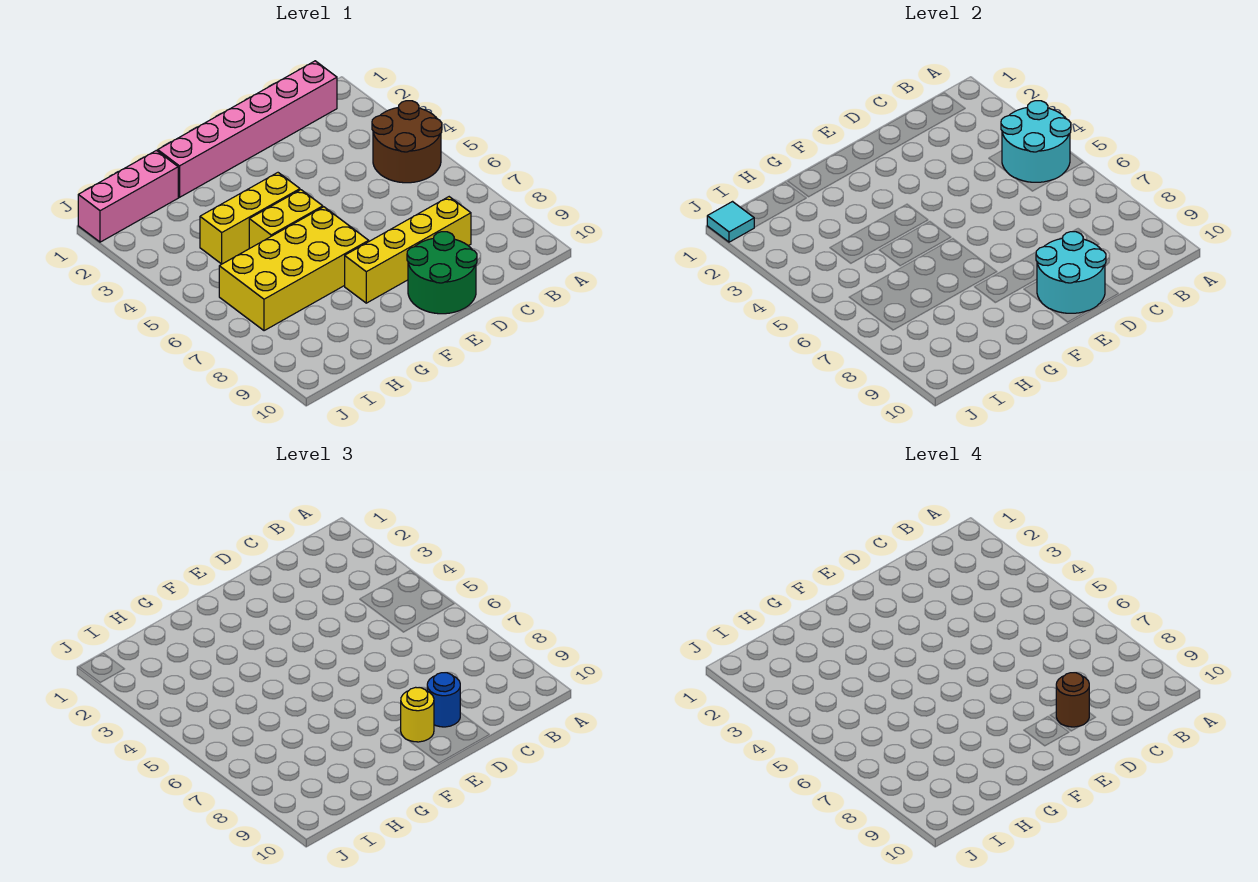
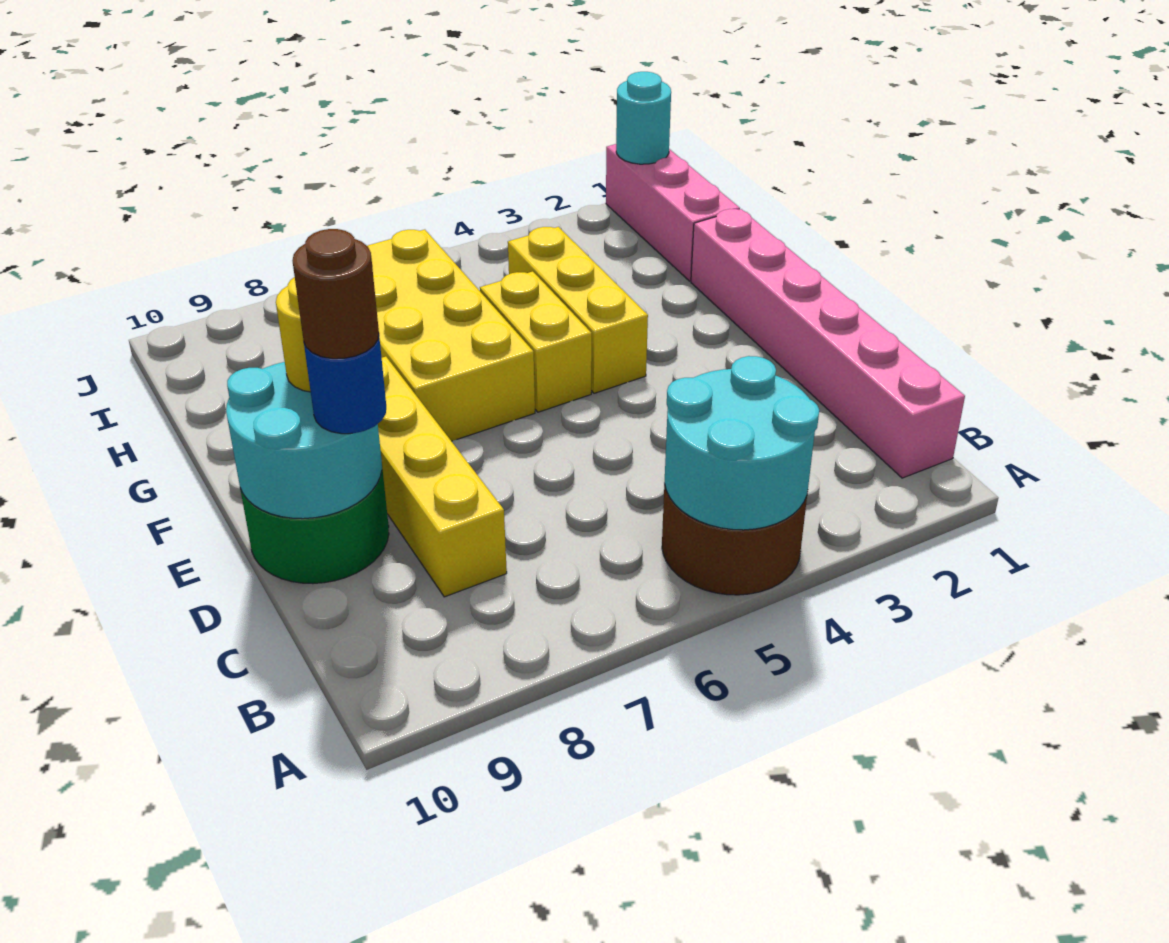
cyan 1x1 tile [707,202,754,242] -> cyan 1x1 round brick [616,72,671,164]

